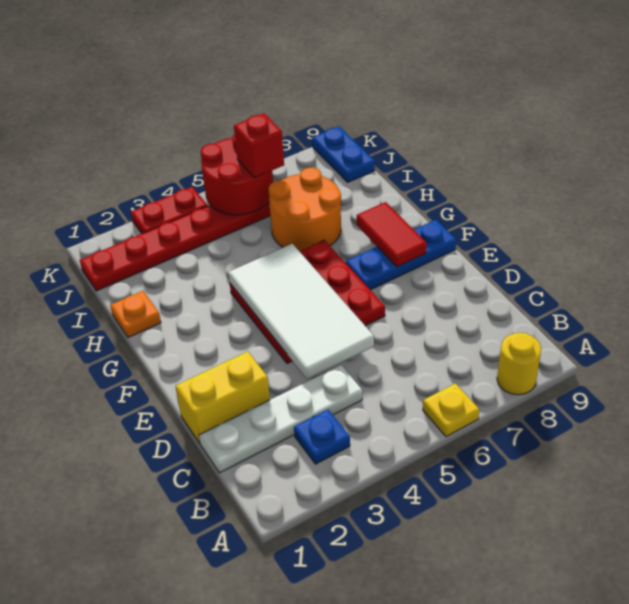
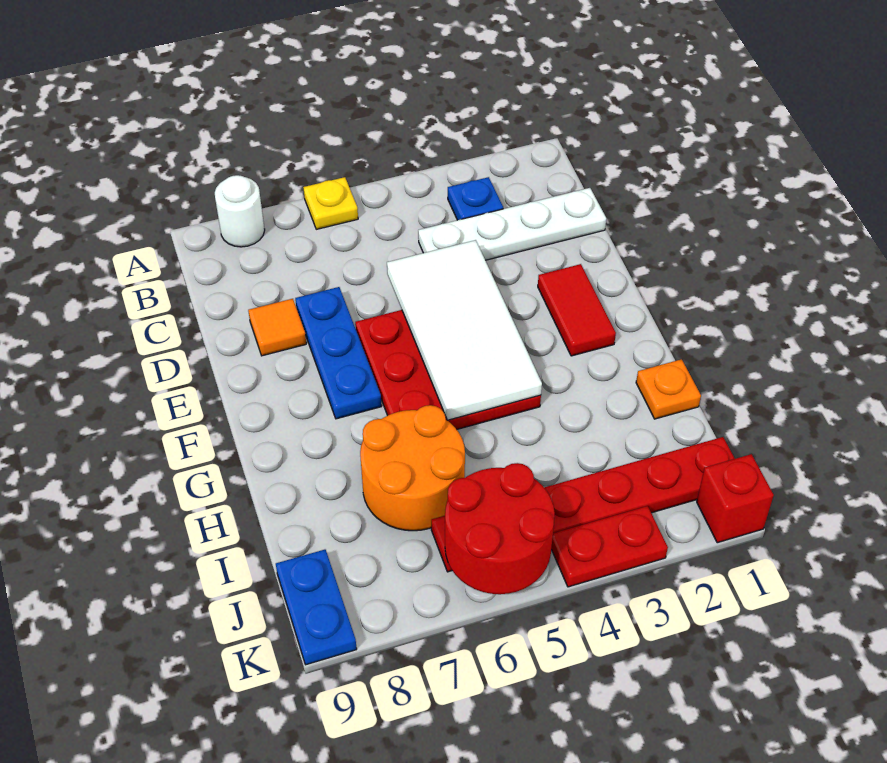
yellow 1x1 round brick [497,333,541,395] -> white 1x1 round brick [215,175,265,247]
yellow 1x2 brick [176,351,270,443] -> none
none -> orange 1x1 tile [248,299,306,356]
blue 1x3 plate [346,220,456,290] -> blue 1x3 plate turned to [295,287,382,419]
red 1x2 tile [357,202,427,267] -> red 1x2 tile moved to [538,264,616,356]
red 1x1 brick [234,113,284,178] -> red 1x1 brick moved to [697,454,774,543]

